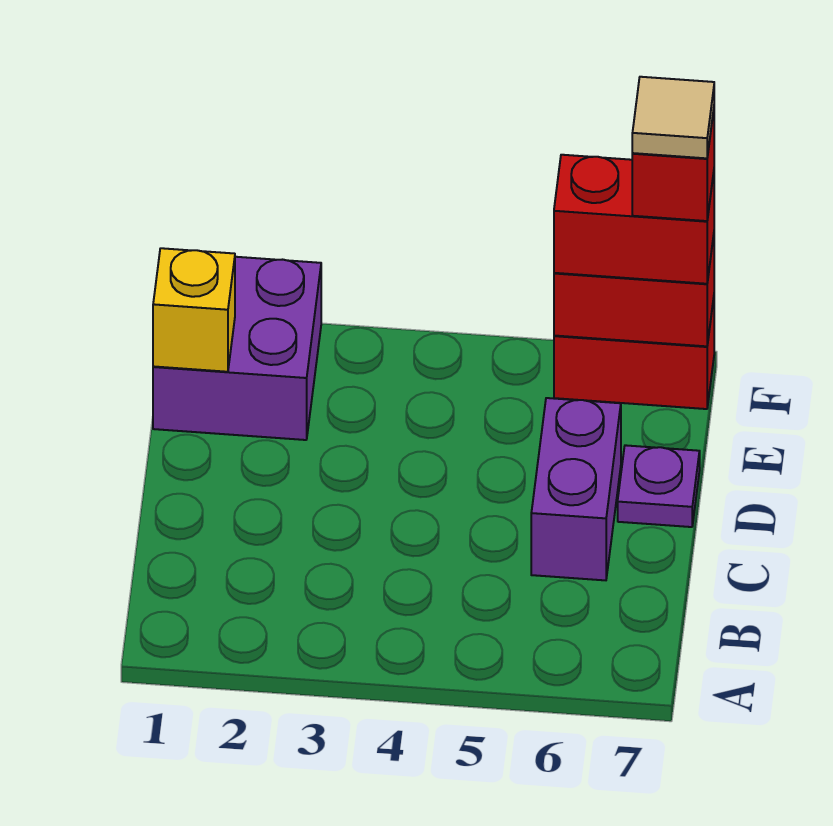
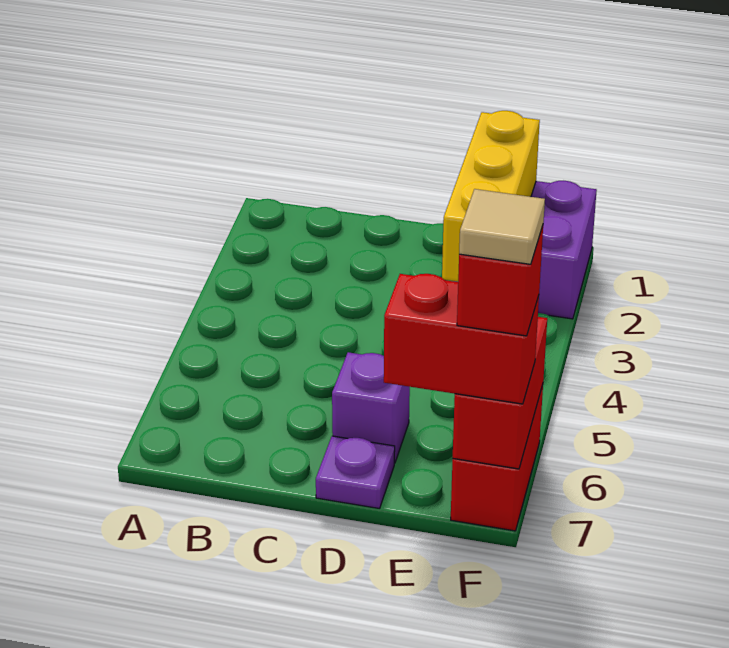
purple 1x2 brick [531,398,621,580] -> purple 1x1 brick [332,352,410,463]
yellow 1x1 brick [153,248,235,372] -> yellow 1x3 brick [442,111,540,282]
red 1x2 brick [554,155,714,284] -> red 1x2 brick turned to [384,274,539,404]

